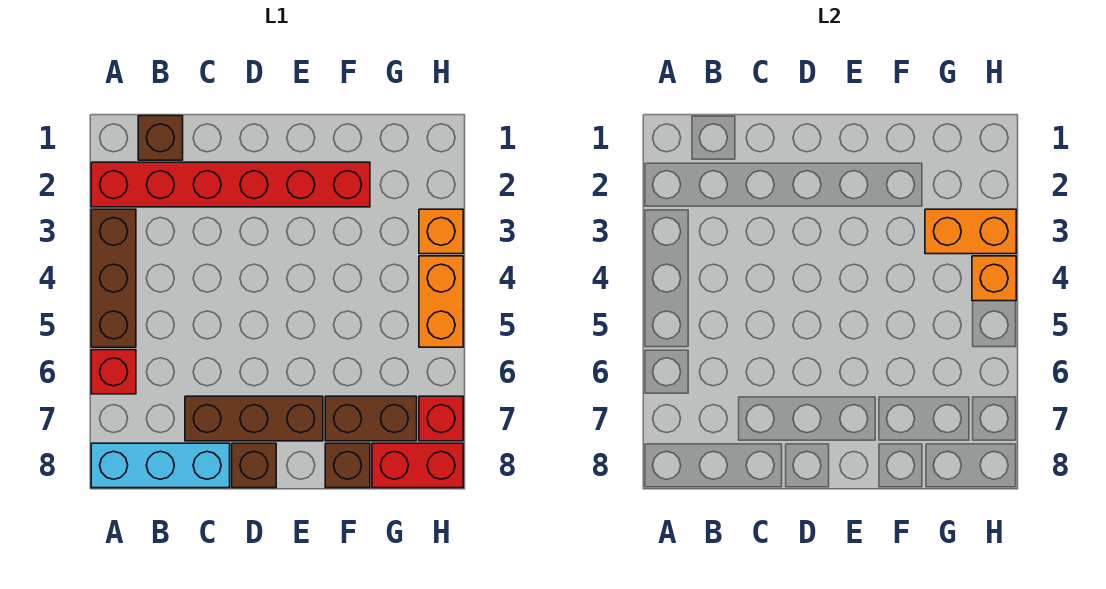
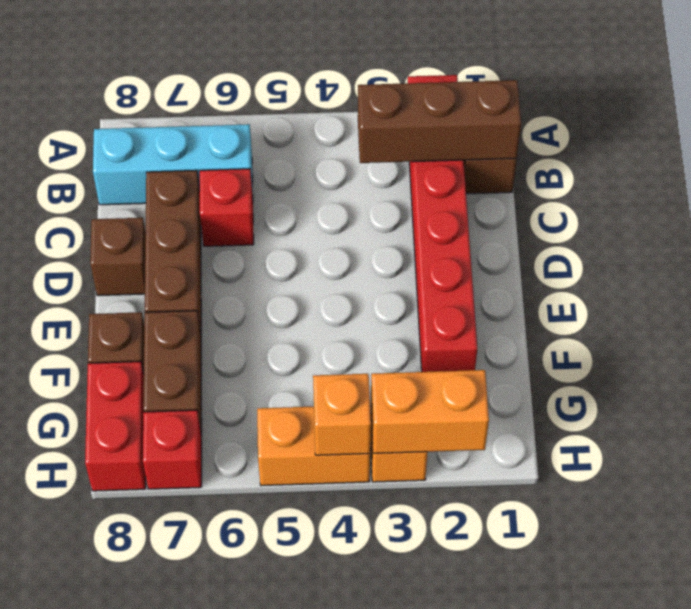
brown 1x3 brick [91,209,136,347] -> brown 1x3 brick moved to [358,80,521,163]
red 1x1 brick [91,350,136,394] -> red 1x1 brick moved to [200,169,254,246]
cyan 1x3 brick [91,443,230,488] -> cyan 1x3 brick turned to [93,124,253,205]
orange 1x2 brick [925,209,1016,254] -> orange 1x2 brick turned to [371,370,489,453]

